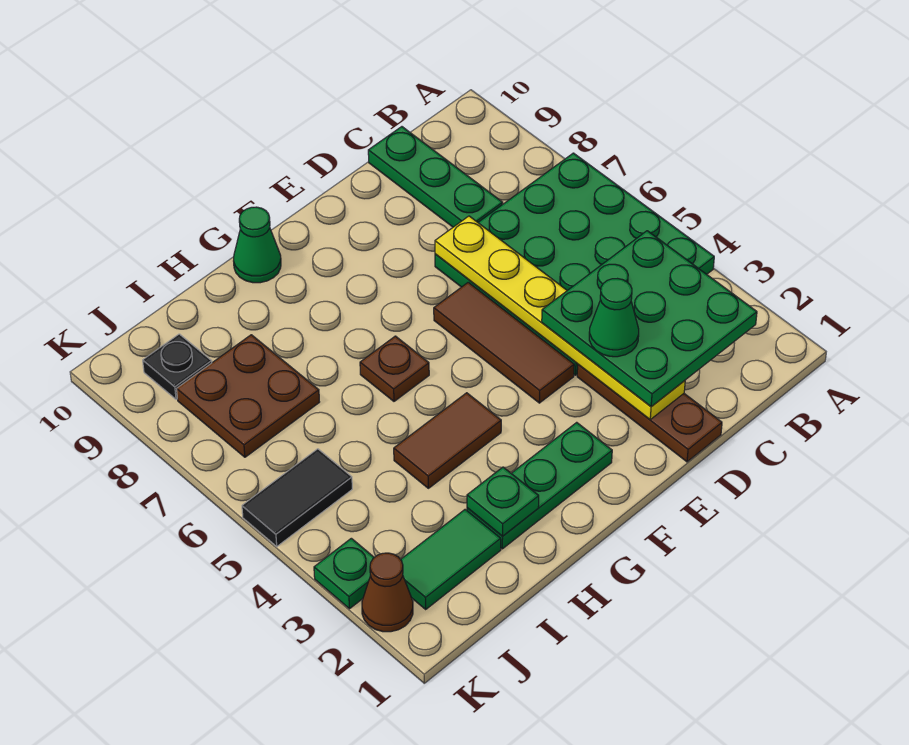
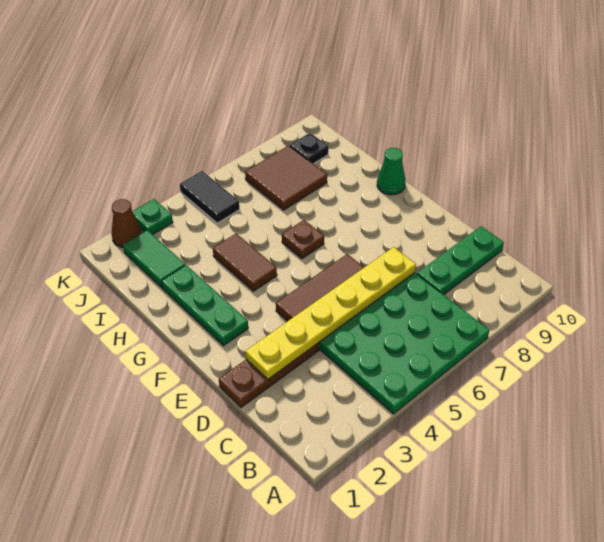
green 3x3 plate [542,231,757,407] -> none
green 1x1 cone [589,279,639,357] -> none
green 1x1 plate [467,467,539,536] -> none
brown 2x2 plate [177,335,319,457] -> brown 2x2 tile [245,146,327,210]

